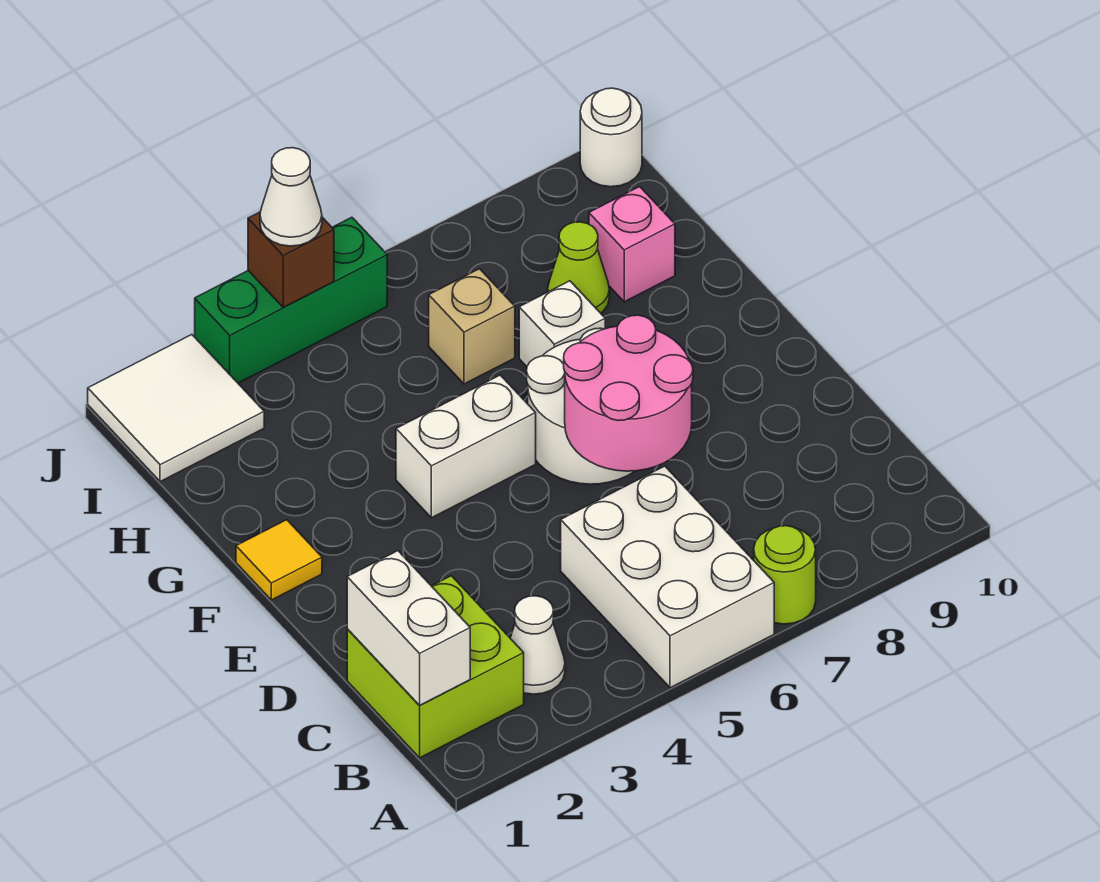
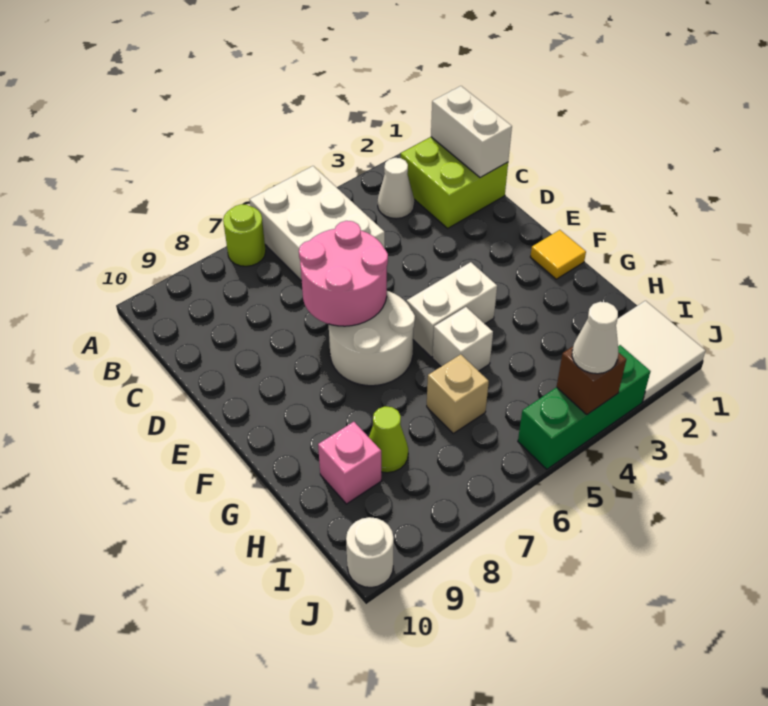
white 1x1 brick [519,281,605,367] -> white 1x1 brick moved to [433,307,493,371]

